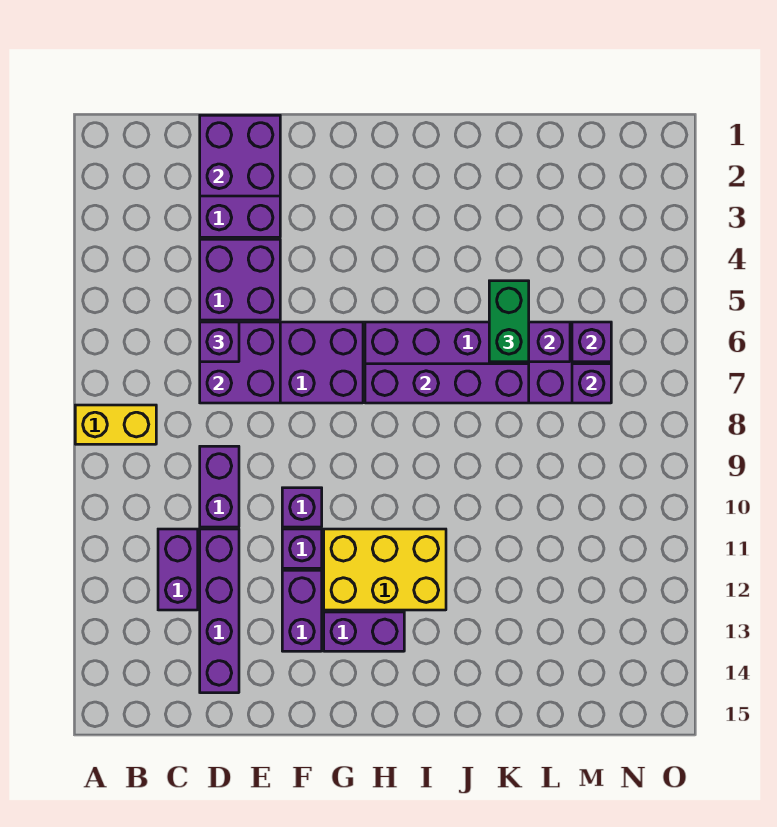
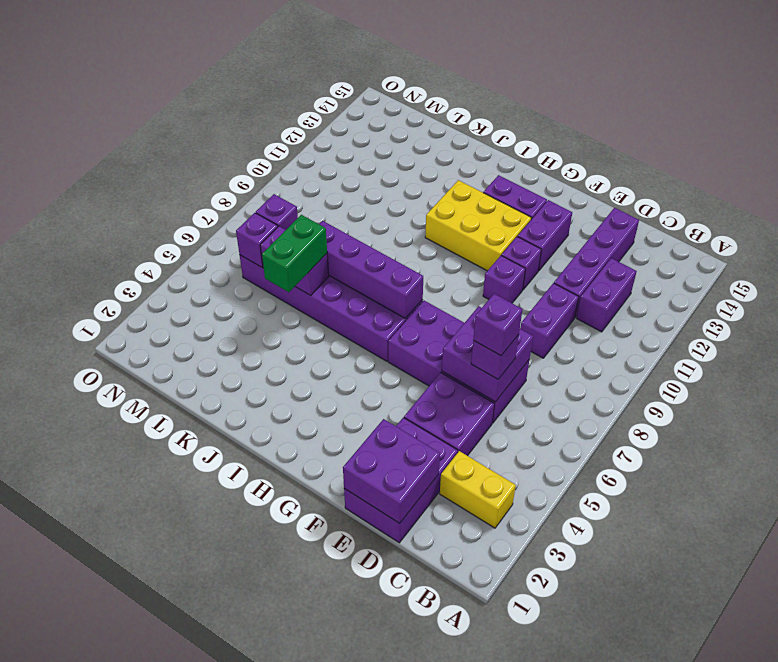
yellow 1x2 brick [75,405,156,444] -> yellow 1x2 brick moved to [440,451,516,528]
none -> purple 1x1 brick [473,294,522,356]

